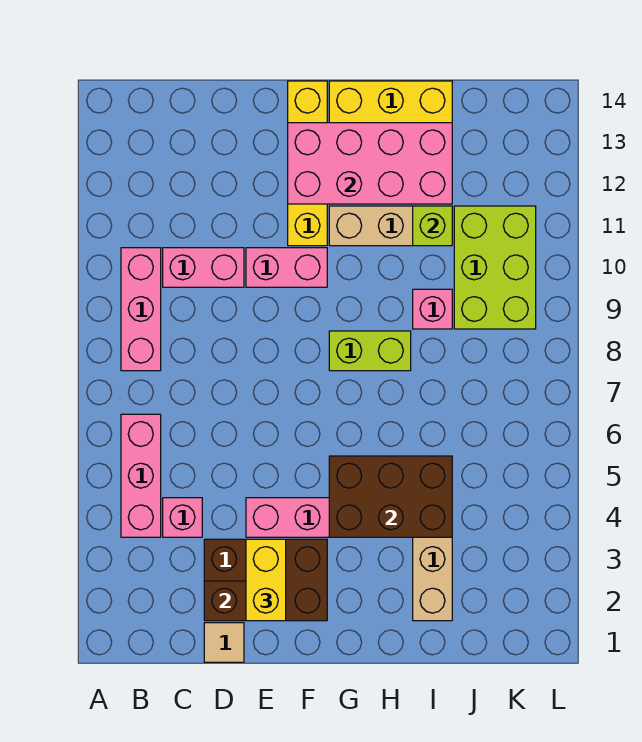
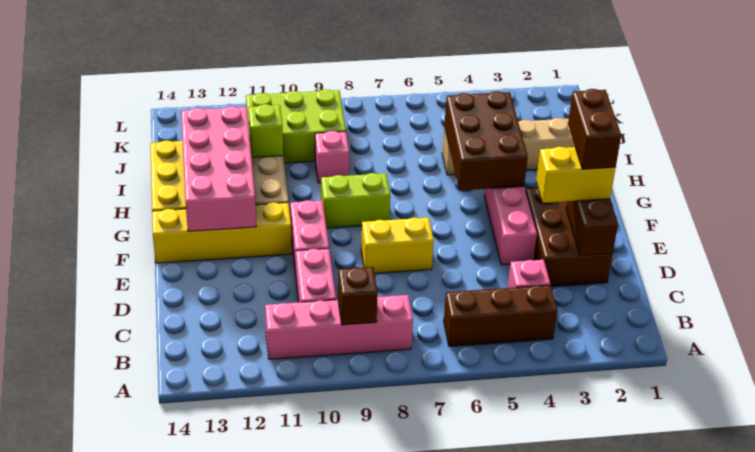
pink 1x3 brick [121,414,161,537] -> brown 1x3 brick [444,285,557,346]
pink 1x3 brick [121,248,161,371] -> pink 1x4 brick [265,295,413,360]
none -> brown 1x1 brick [338,267,378,325]
tan 1x1 tile [204,623,244,662] -> none
none -> brown 1x2 brick [568,89,621,169]
none -> yellow 1x2 brick [361,218,434,273]
lime 1x2 brick [329,331,411,371] -> lime 1x2 brick turned to [321,173,390,228]

